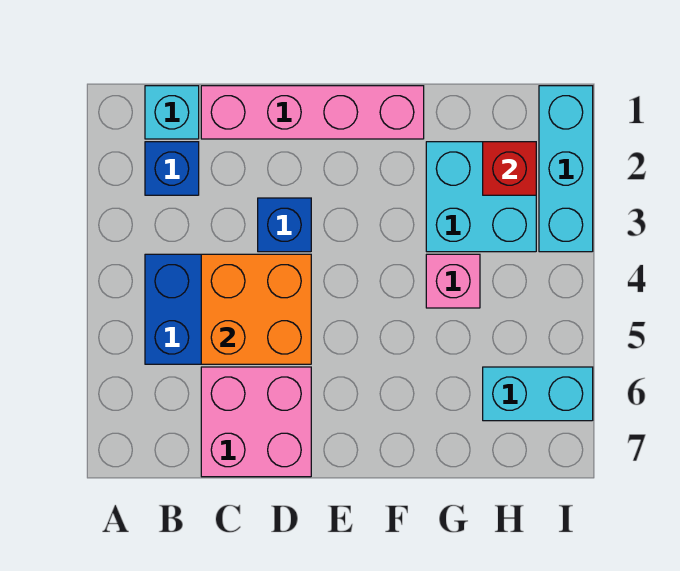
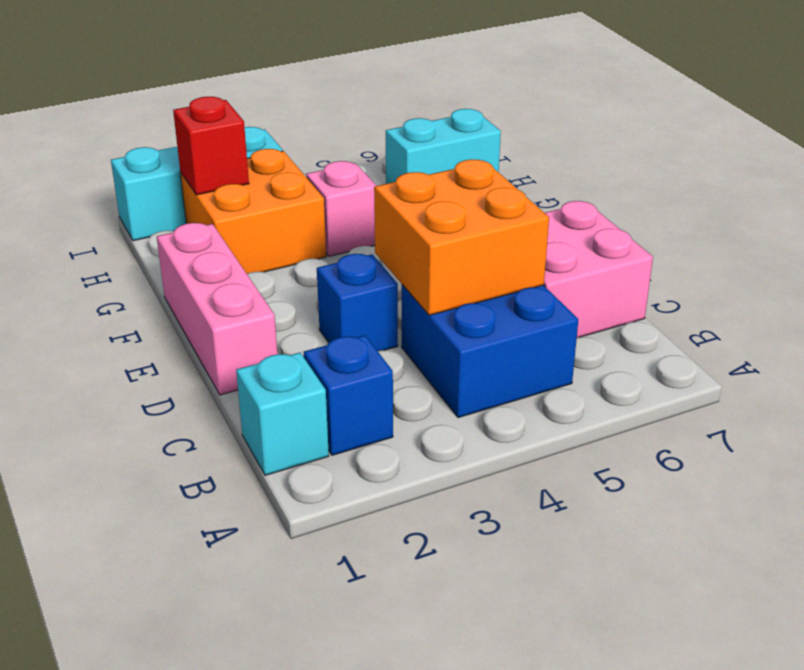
pink 1x4 brick [201,86,424,139] -> pink 1x3 brick [157,223,277,395]
cyan 2x2 brick [426,142,536,252] -> orange 2x2 brick [180,149,326,274]
cyan 1x2 brick [483,367,593,421] -> cyan 1x2 brick turned to [386,109,501,184]

